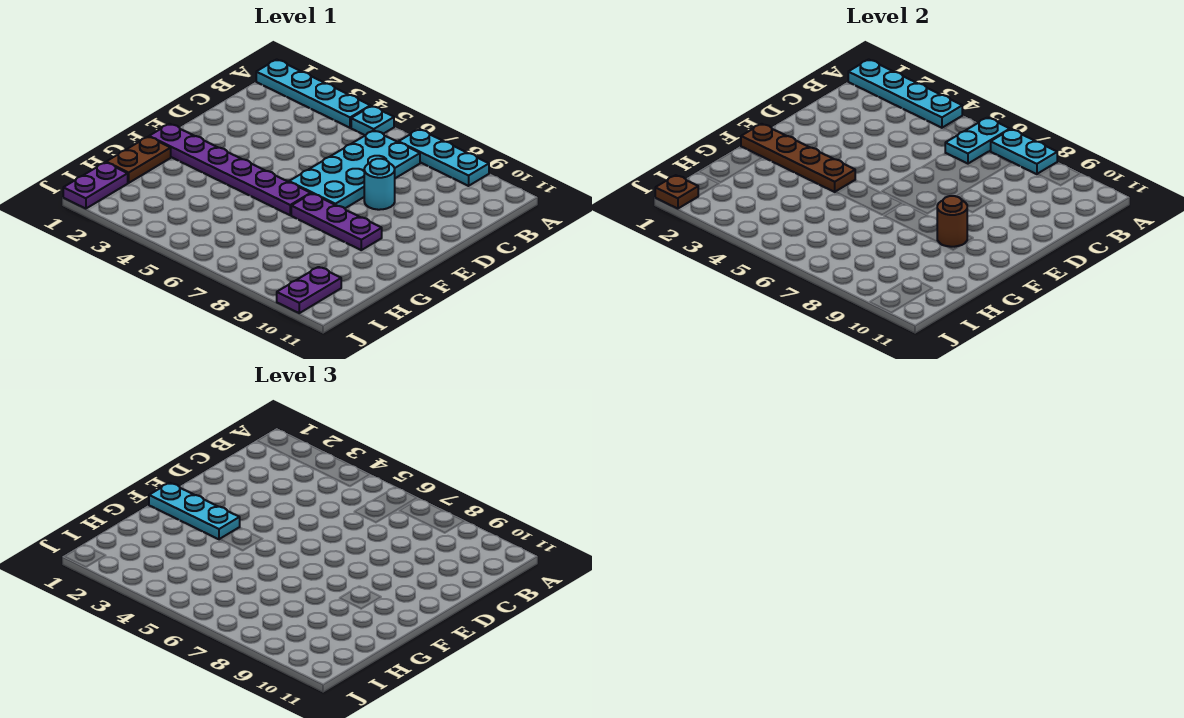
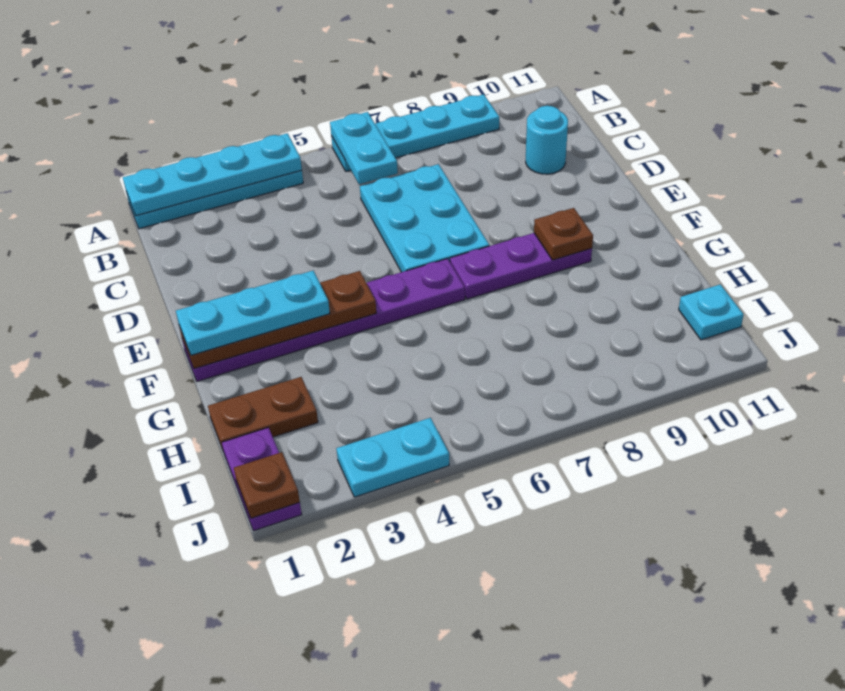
cyan 1x1 plate [351,106,394,135] -> cyan 1x1 plate moved to [679,284,744,340]
cyan 1x3 plate [399,129,489,186] -> cyan 1x4 plate [331,94,499,171]
cyan 1x2 plate [991,129,1057,174] -> cyan 1x2 plate moved to [336,418,449,497]
cyan 2x4 plate [289,131,420,208] -> cyan 2x3 plate [360,164,489,272]
cyan 1x1 round brick [364,159,395,210] -> cyan 1x1 round brick moved to [526,106,568,174]
brown 1x1 round brick [937,196,967,247] -> brown 1x1 plate [534,208,593,260]
brown 1x2 plate [106,137,171,183] -> brown 1x2 plate turned to [208,377,318,452]
purple 1x2 plate [277,267,341,313] -> none

